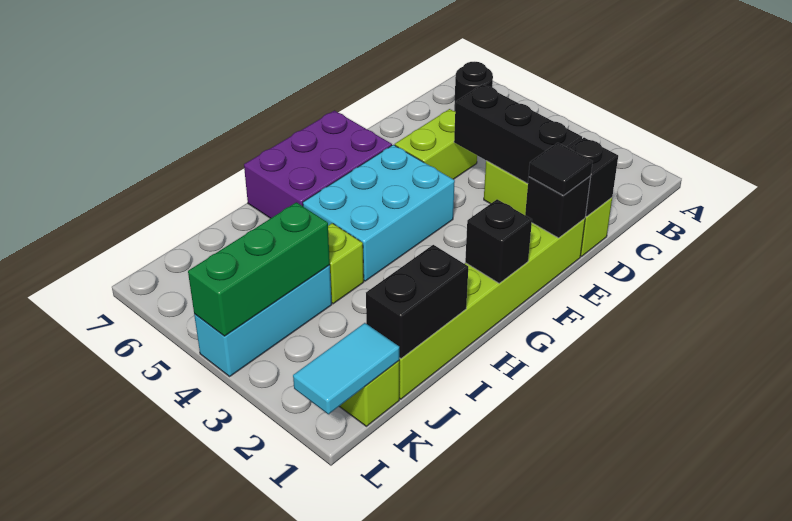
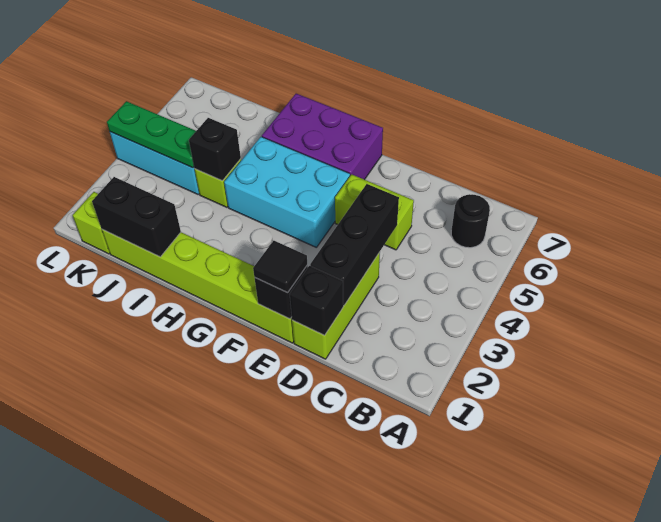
black 1x1 brick [465,199,532,283] -> black 1x1 brick moved to [189,118,241,181]
green 1x3 brick [188,202,330,336] -> green 1x3 plate [107,101,196,168]
cyan 1x2 tile [293,323,399,414] -> none

